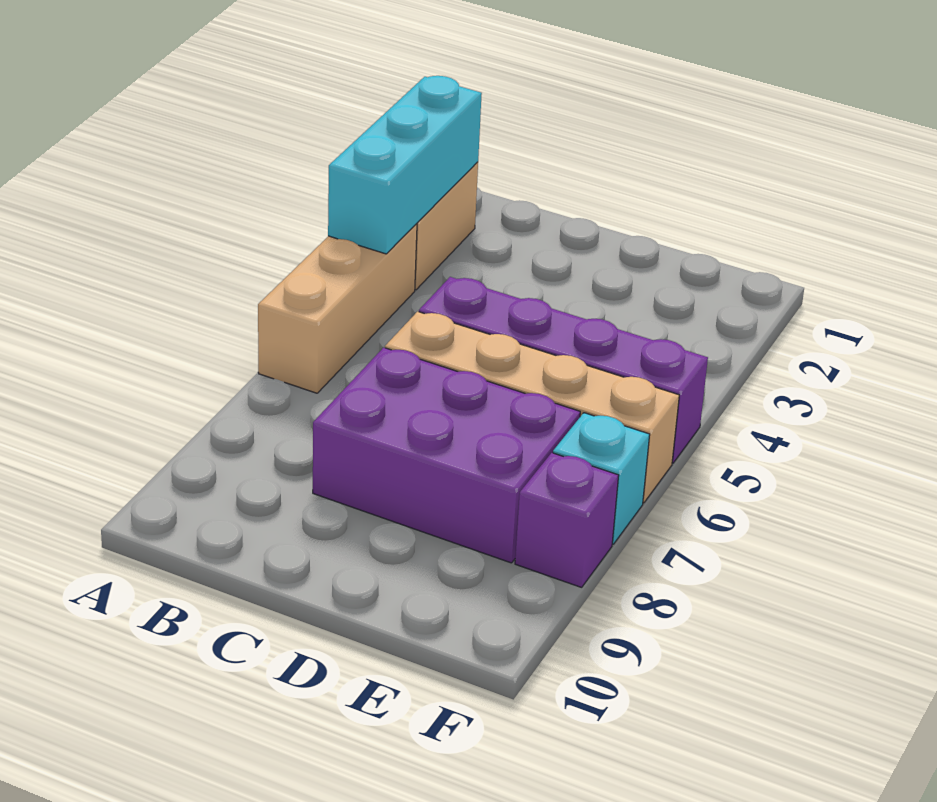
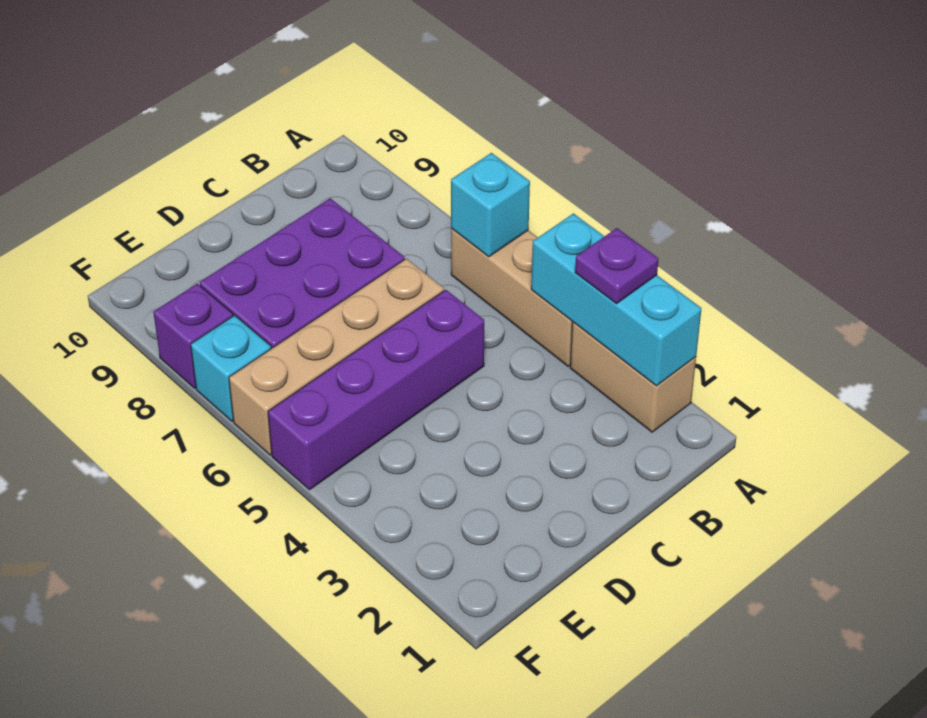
none -> purple 1x1 plate [575,228,658,304]
none -> cyan 1x1 brick [451,153,530,257]

